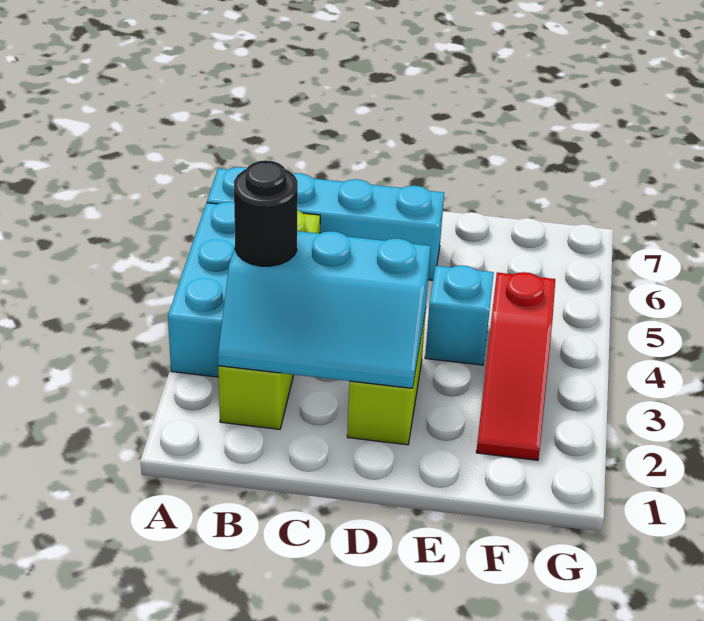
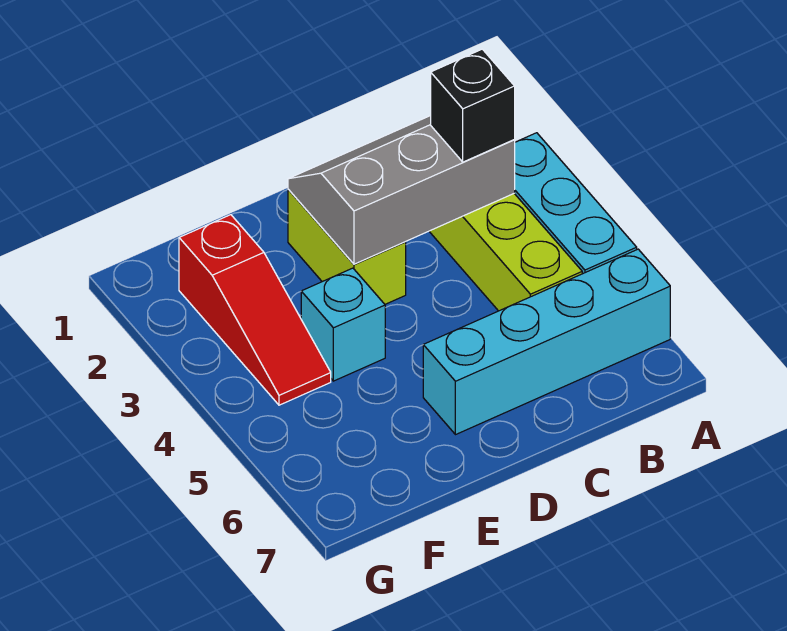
cyan 2x3 slope [218,231,431,388] -> grey 2x3 slope [288,116,515,264]
black 1x1 round brick [234,160,298,266] -> black 1x1 brick [431,49,515,162]
red 1x3 slope [476,272,555,460] -> red 1x3 slope turned to [179,215,331,405]

